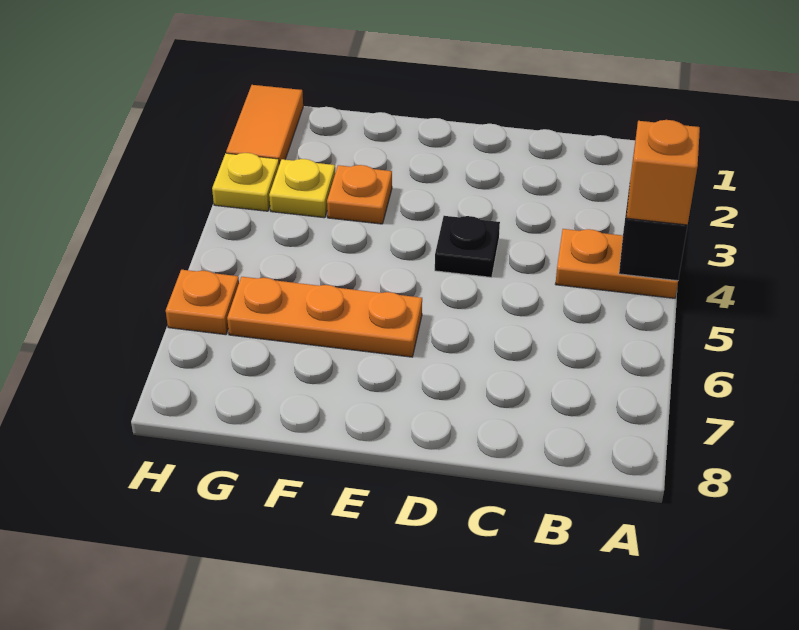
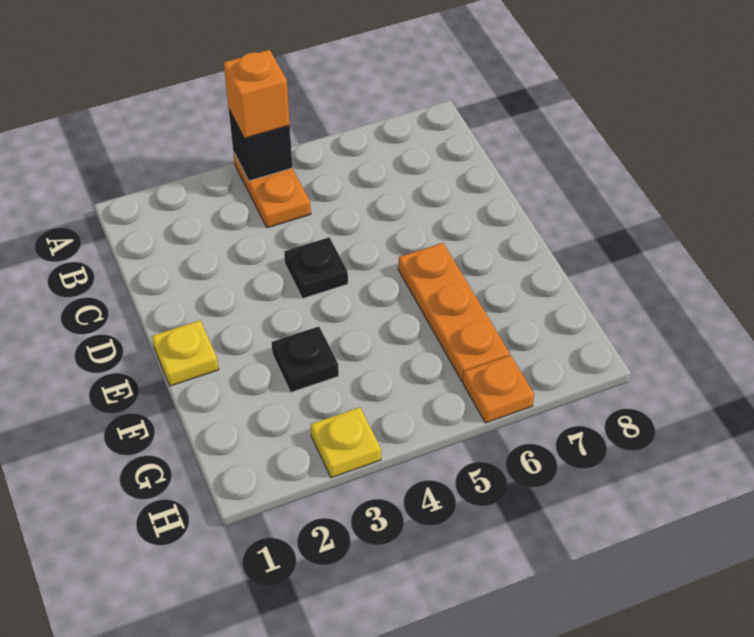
orange 1x1 plate [327,165,392,224] -> black 1x1 plate [272,326,339,392]
yellow 1x1 plate [269,159,335,218] -> yellow 1x1 plate moved to [152,320,219,386]
orange 1x2 tile [226,85,303,165] -> none

